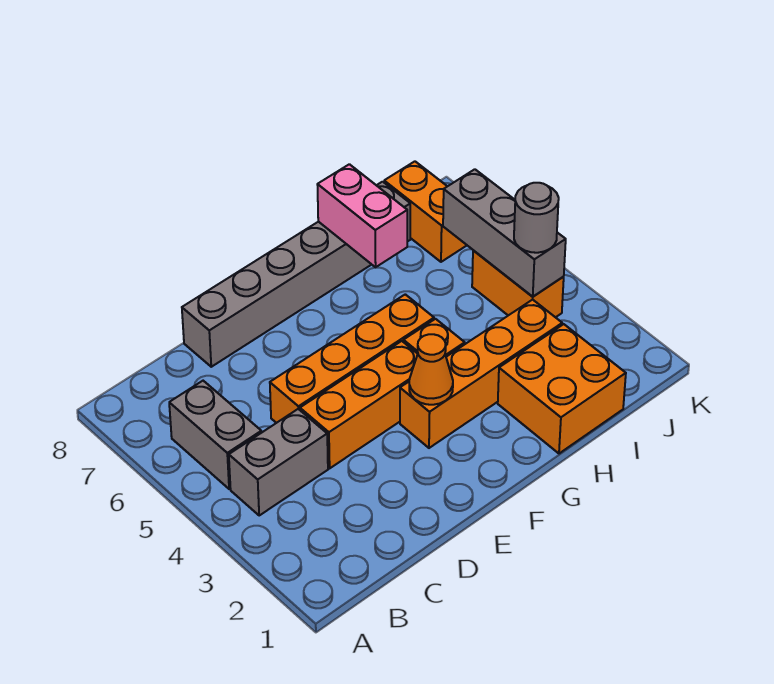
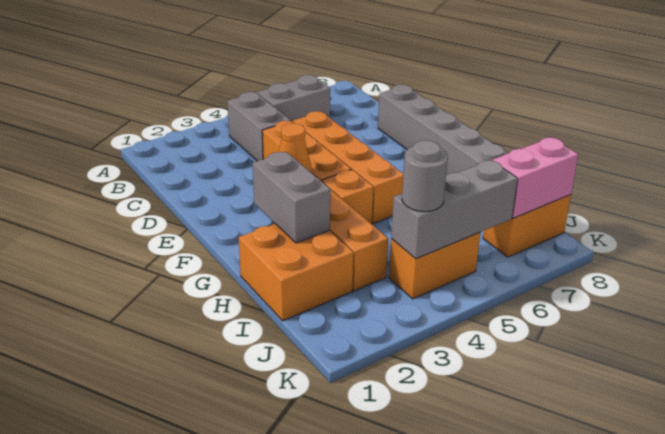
none -> grey 1x2 brick [253,152,330,243]
pink 1x2 brick [317,164,407,268] -> pink 1x2 brick moved to [493,137,578,218]

